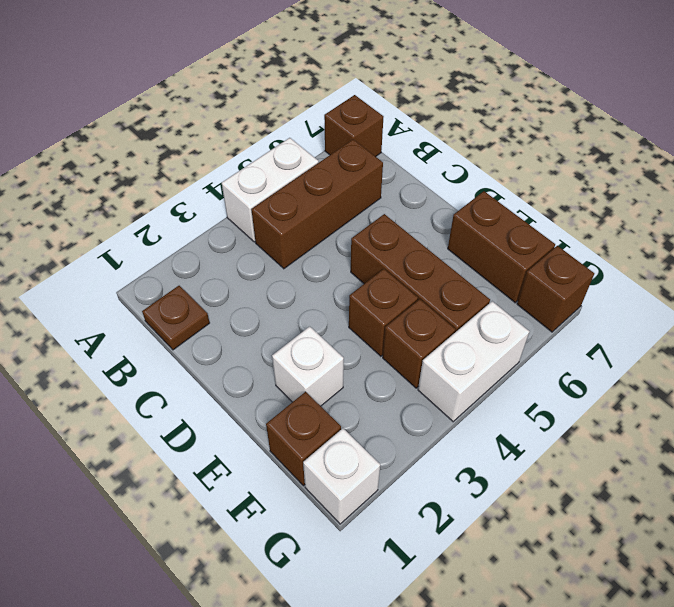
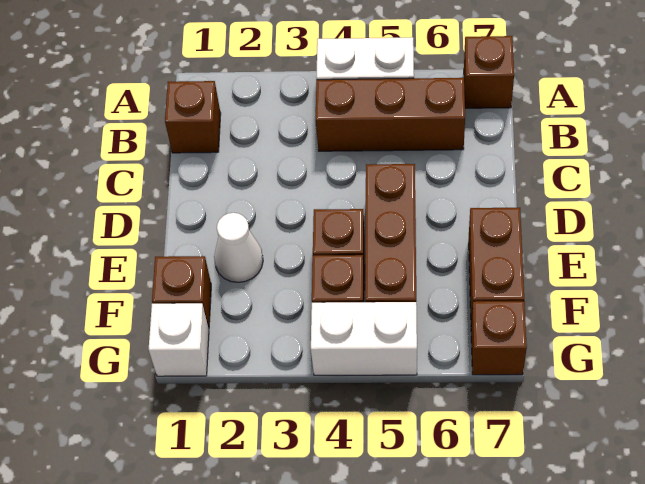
brown 1x1 plate [142,286,210,350] -> brown 1x1 brick [165,81,221,153]
white 1x1 brick [272,326,344,406] -> white 1x1 cone [214,213,263,282]

